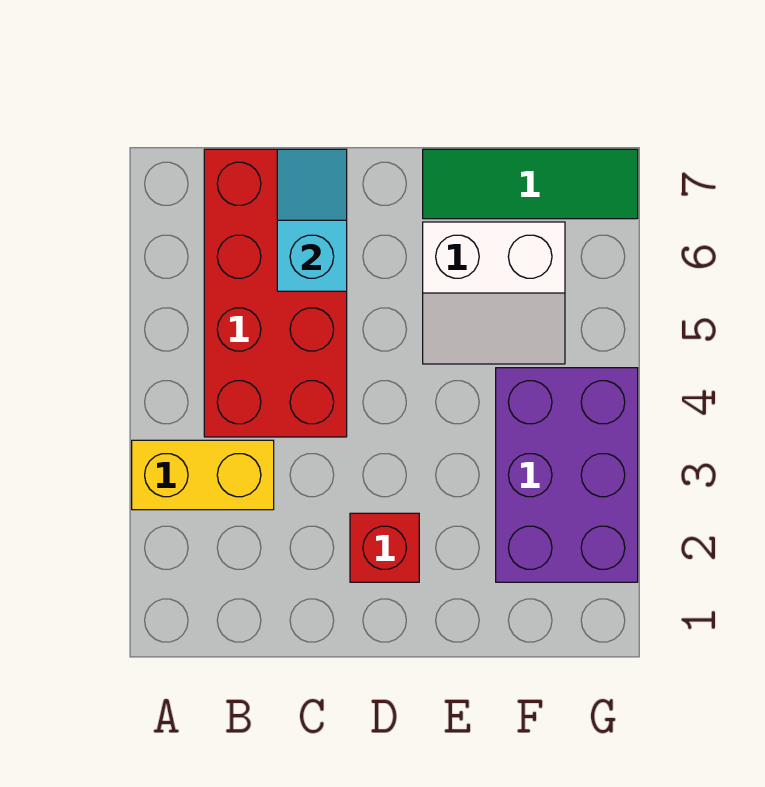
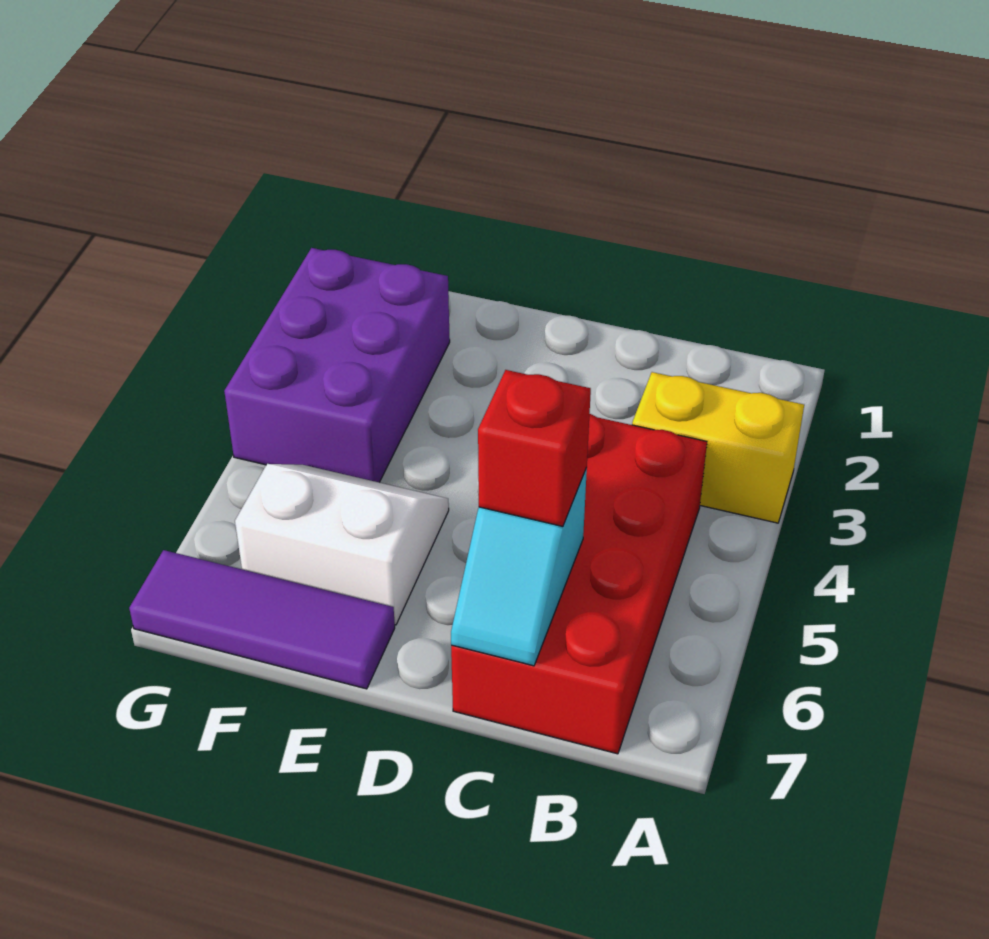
red 1x1 brick [350,513,419,582] -> red 1x1 brick moved to [478,370,591,526]
green 1x3 tile [423,149,638,219] -> purple 1x3 tile [129,550,395,689]

